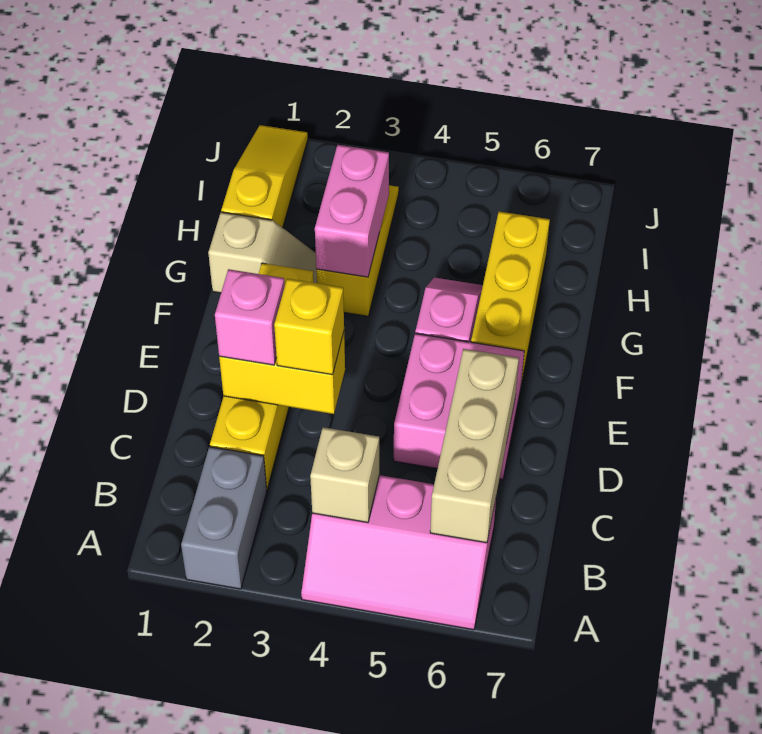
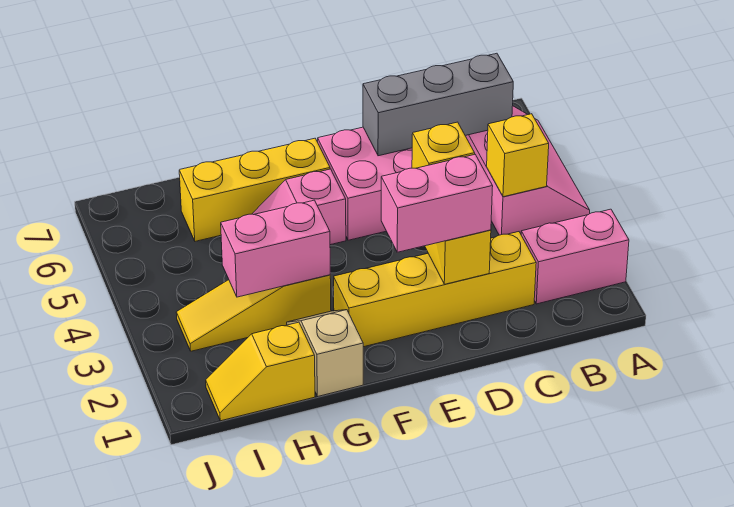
grey 1x2 brick [181,447,267,589] -> pink 1x2 brick [521,209,629,304]
tan 1x1 brick [310,427,379,522] -> yellow 1x1 brick [487,114,549,197]
tan 1x3 brick [430,349,519,543] -> grey 1x3 brick [363,53,513,156]
pink 1x1 brick [215,269,285,365] -> pink 1x2 brick [381,155,493,252]
yellow 1x3 slope [221,125,308,228] -> yellow 1x2 slope [206,322,315,421]

